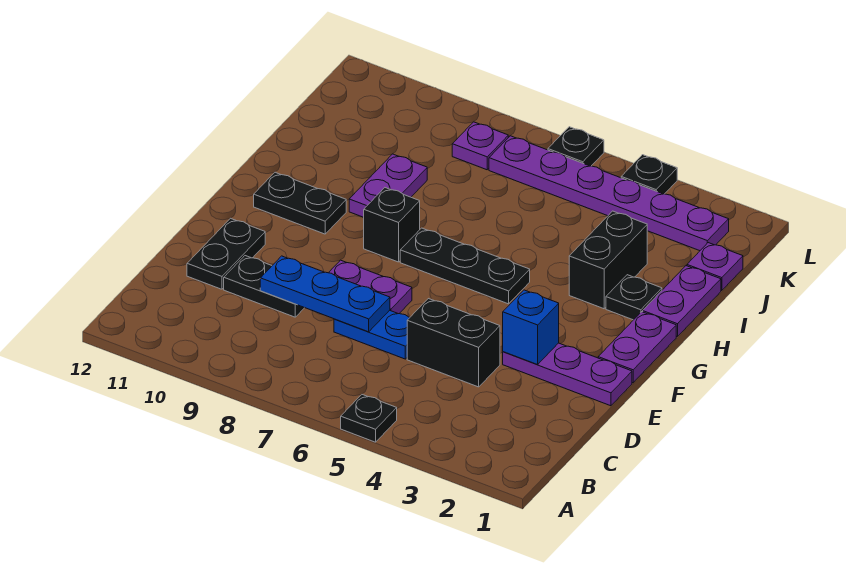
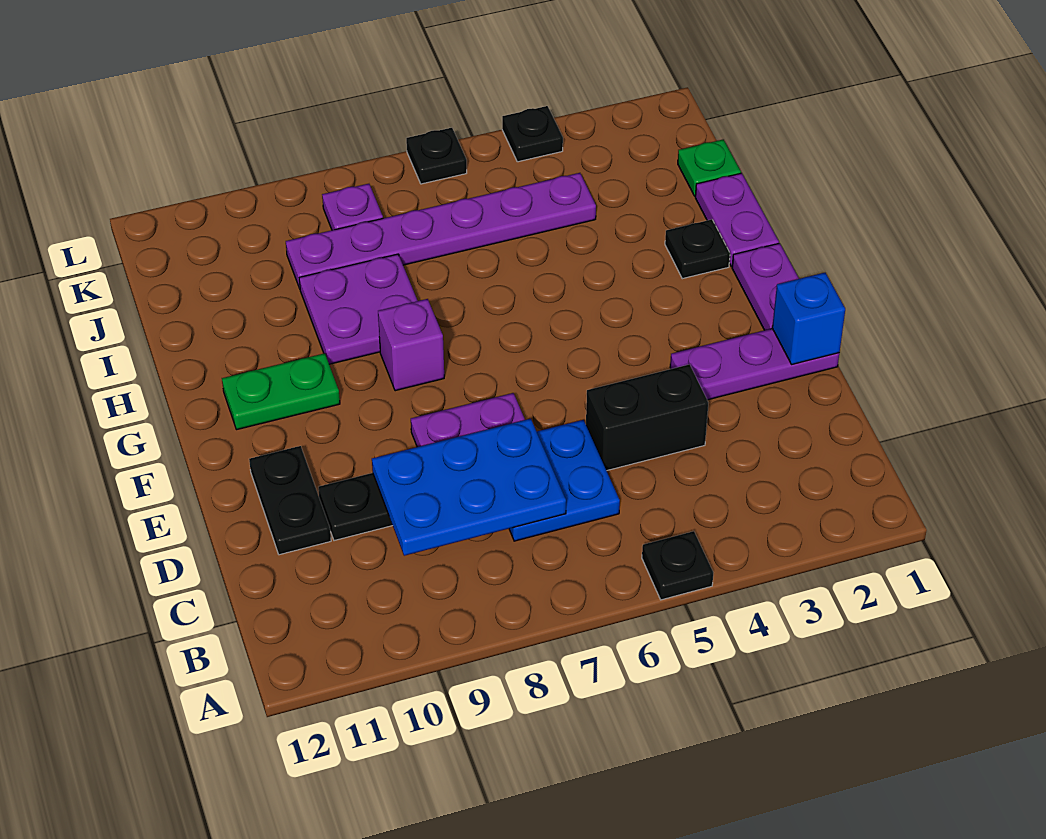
blue 1x2 plate [334,310,409,359] -> blue 2x2 plate [509,420,620,541]
blue 1x3 plate [260,256,390,332] -> blue 2x3 plate [372,419,566,556]
blue 1x1 brick [503,290,559,365] -> blue 1x1 brick moved to [772,273,845,365]
black 1x3 plate [400,228,530,304] -> none
black 1x1 brick [364,188,420,262] -> purple 1x1 brick [378,299,444,391]
black 1x2 plate [254,172,346,234] -> green 1x2 plate [222,353,340,430]
black 1x2 brick [569,211,647,309] -> none
purple 1x2 plate [349,154,427,217] -> purple 2x2 plate [299,254,418,364]
purple 1x1 plate [687,243,743,290] -> green 1x1 plate [678,139,741,196]
purple 1x6 plate [489,136,729,251] -> purple 1x6 plate moved to [286,173,596,288]

